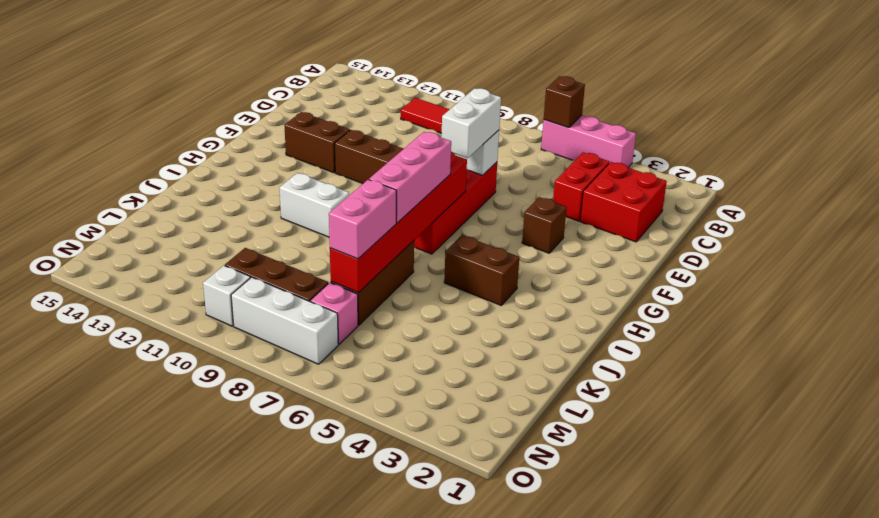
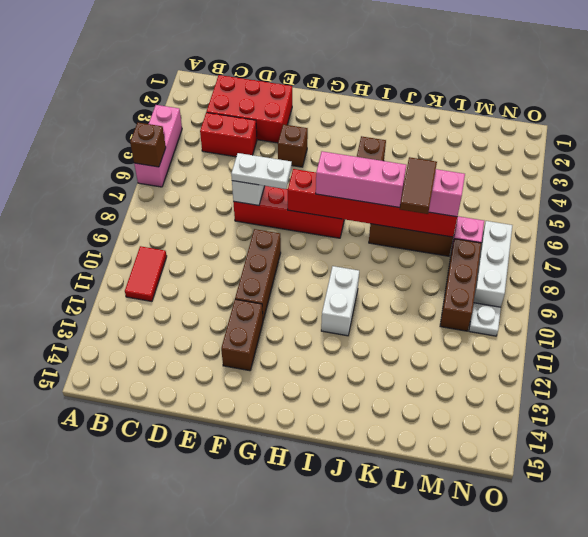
red 2x2 brick [580,162,667,242] -> red 2x3 brick [207,75,292,143]
white 1x2 brick [441,88,501,158] -> white 1x2 plate [231,153,292,189]
none -> brown 1x2 tile [400,157,437,214]
white 1x1 brick [203,266,250,326] -> white 1x1 plate [469,303,501,336]

